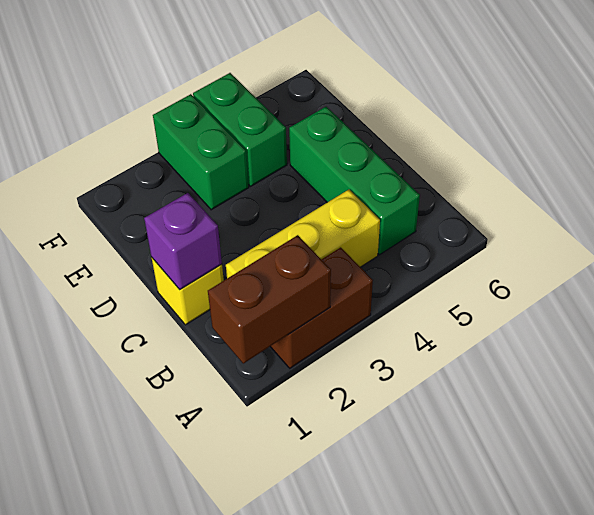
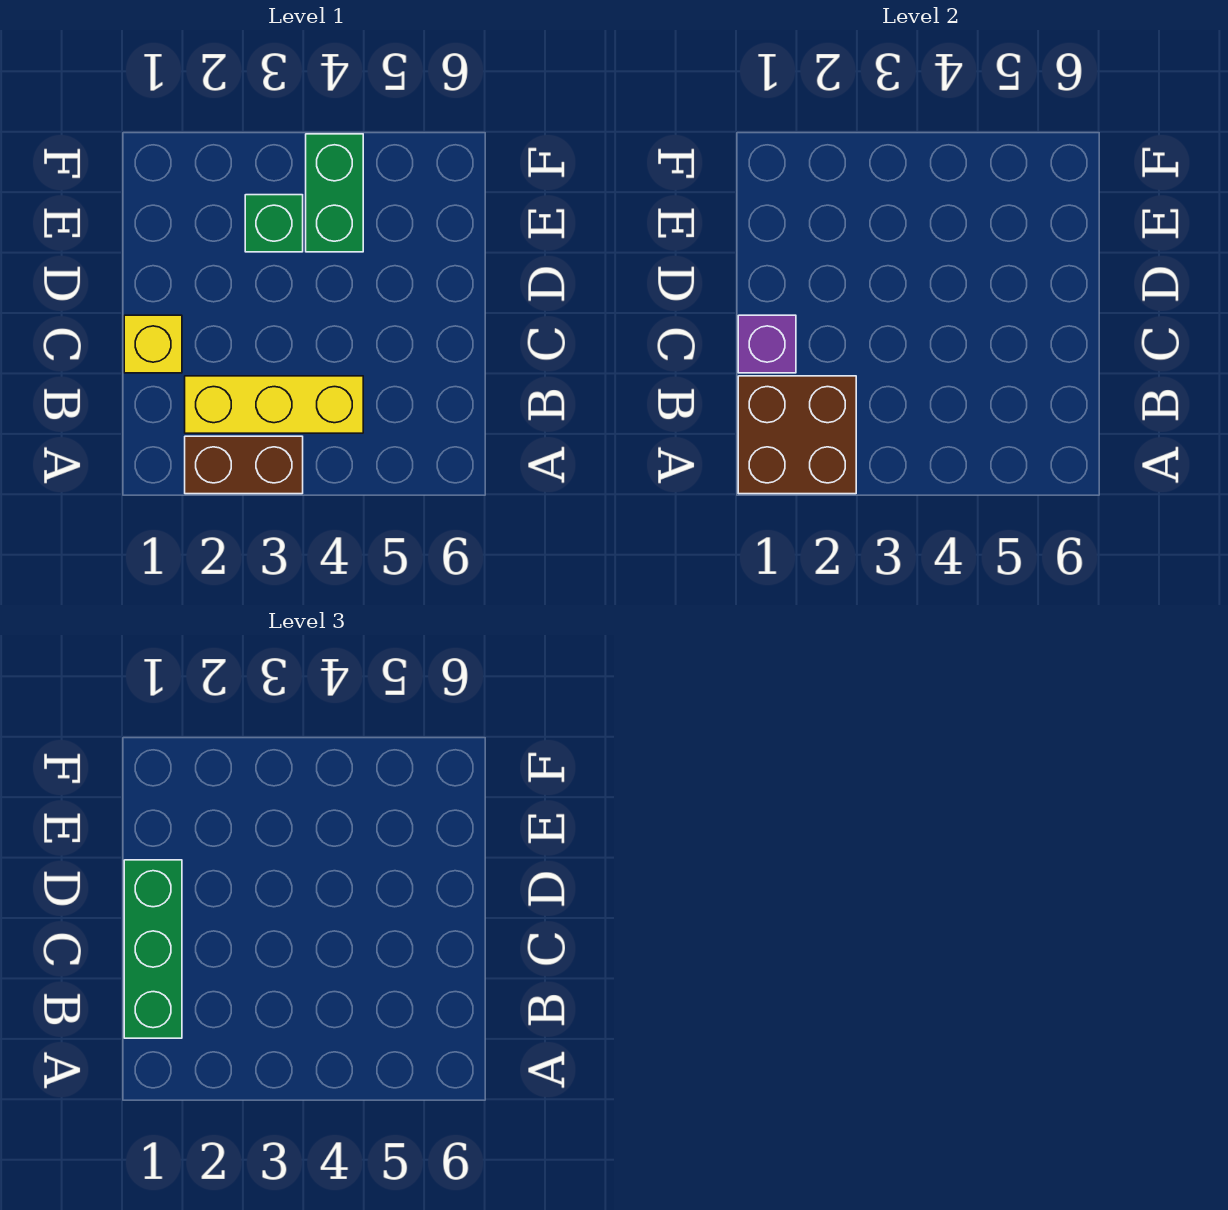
brown 1x2 brick [208,235,331,363] -> brown 2x2 brick [738,376,856,494]
green 1x3 brick [289,107,420,255] -> green 1x3 brick moved to [124,860,182,1038]
green 1x2 brick [153,94,249,210] -> green 1x1 brick [245,195,303,252]

